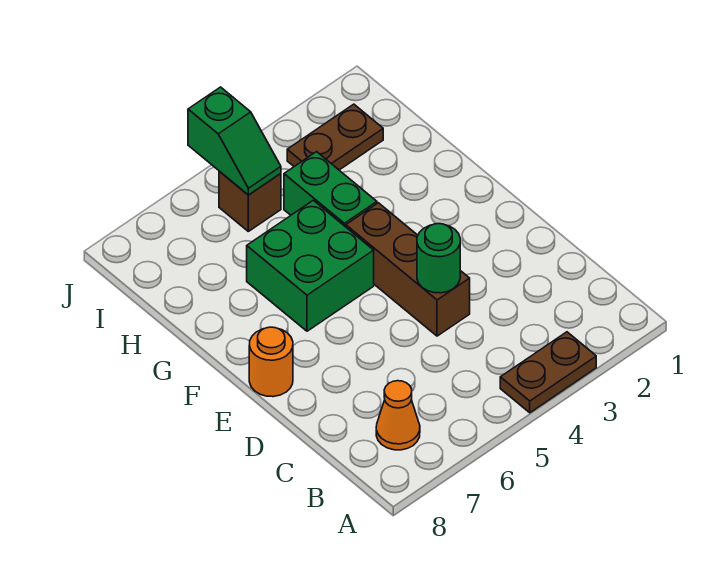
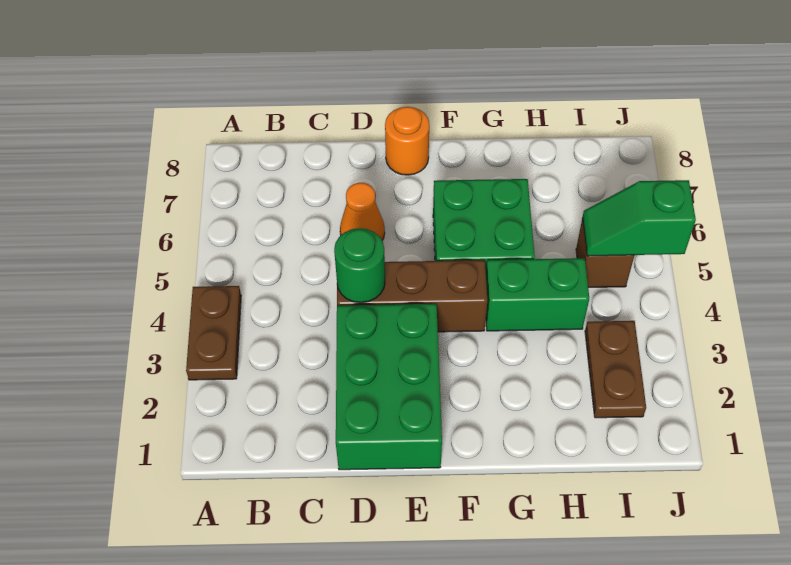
orange 1x1 cone [376,381,420,450] -> orange 1x1 cone moved to [340,183,385,240]
none -> green 2x3 brick [336,304,442,470]

